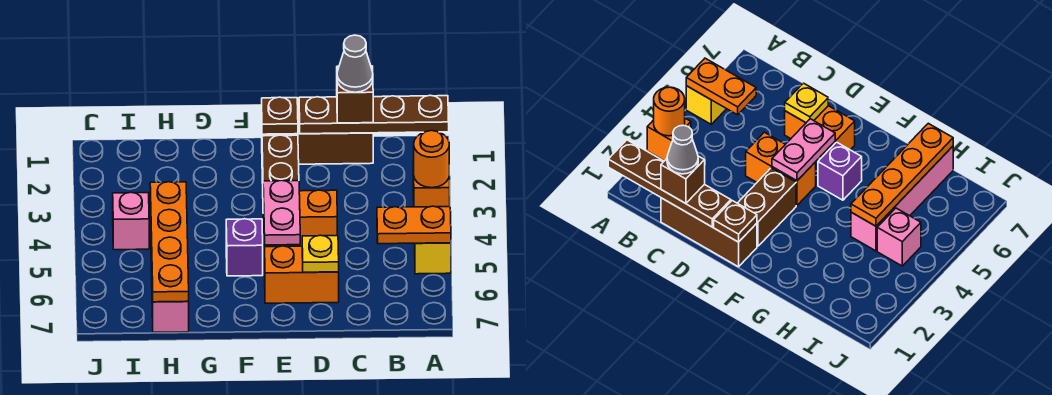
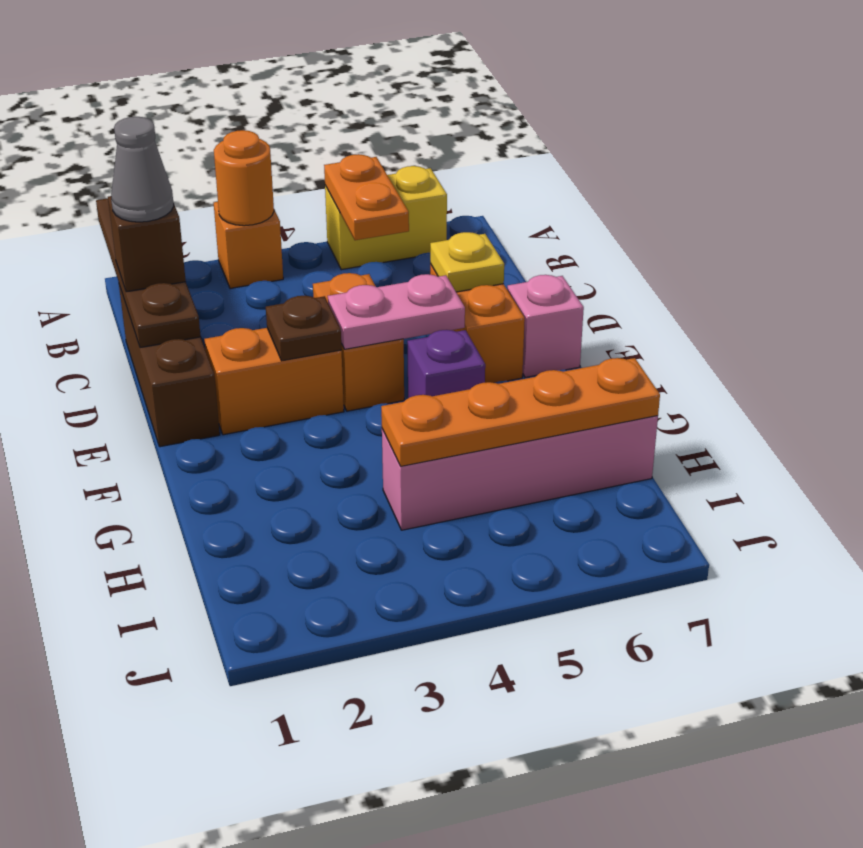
yellow 1x1 brick [415,243,451,274] -> yellow 1x2 brick [325,166,447,270]
brown 1x1 plate [262,97,298,134] -> brown 1x1 plate moved to [266,296,342,361]
brown 1x2 brick [262,135,299,183] -> orange 1x2 brick [204,328,344,435]
pink 1x1 brick [113,192,149,250] -> pink 1x1 brick moved to [507,275,584,377]

